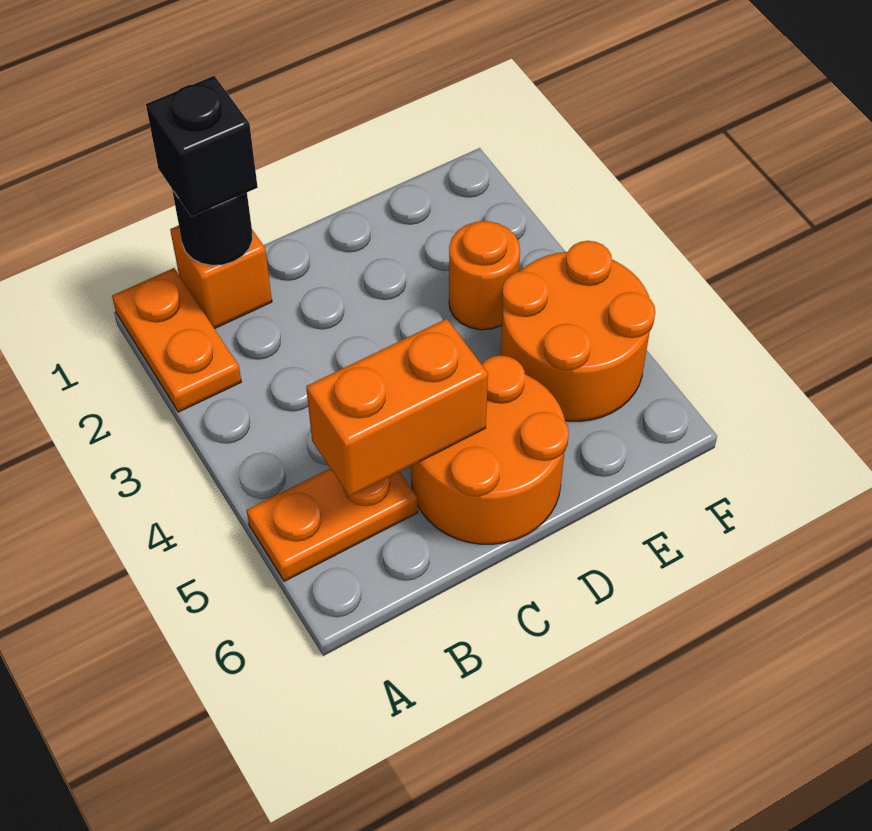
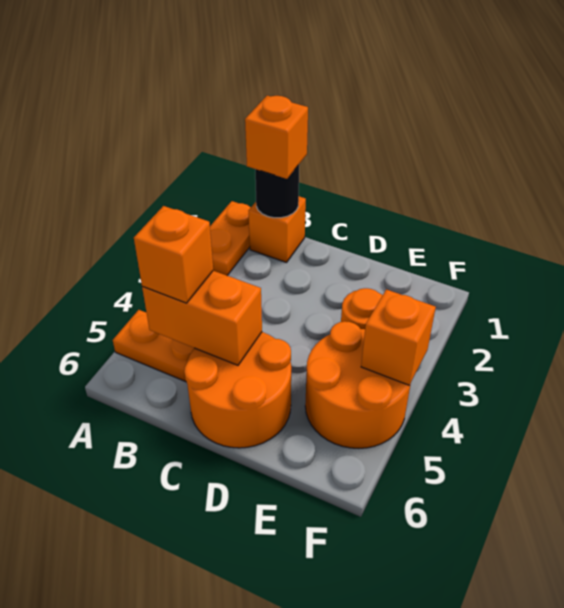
black 1x1 brick [146,76,258,217] -> orange 1x1 brick [245,96,308,179]
none -> orange 1x1 brick [134,206,213,303]
none -> orange 1x1 brick [361,289,436,385]

